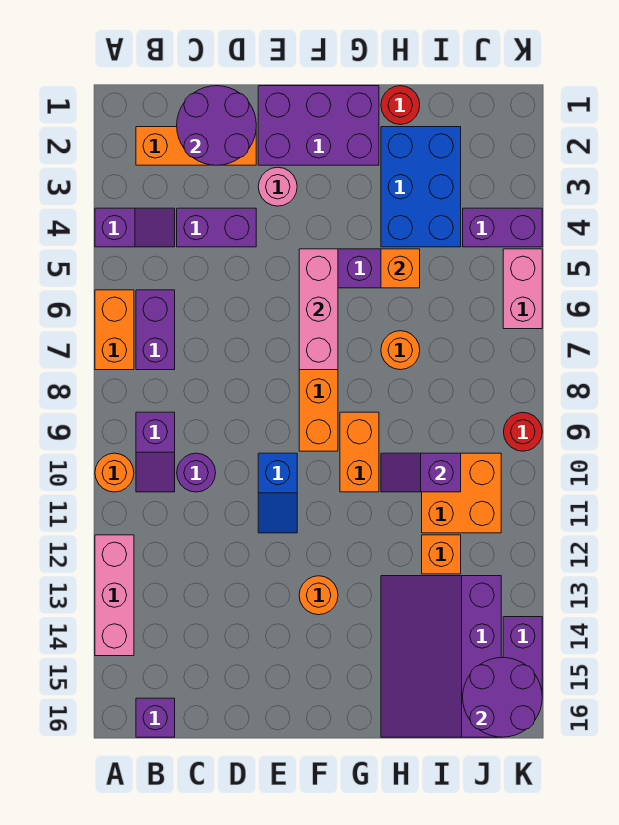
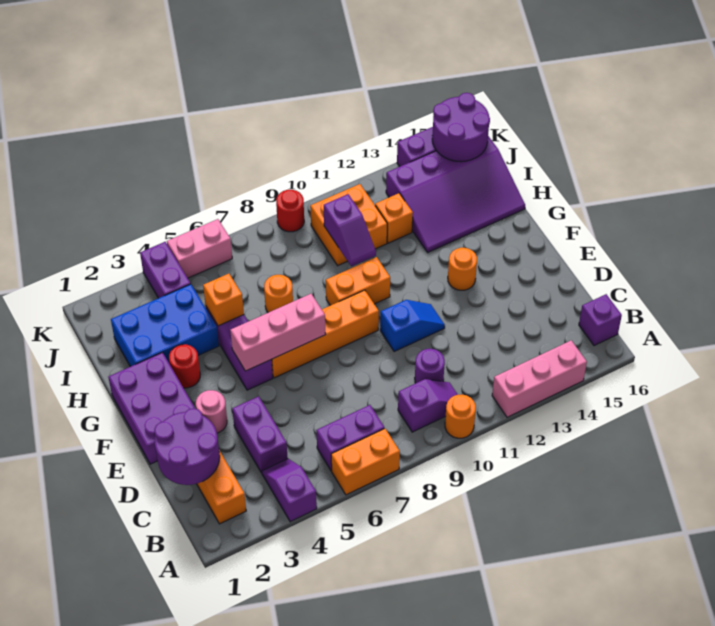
red 1x1 round brick [381,86,420,125] -> red 1x1 round brick moved to [169,344,200,388]

